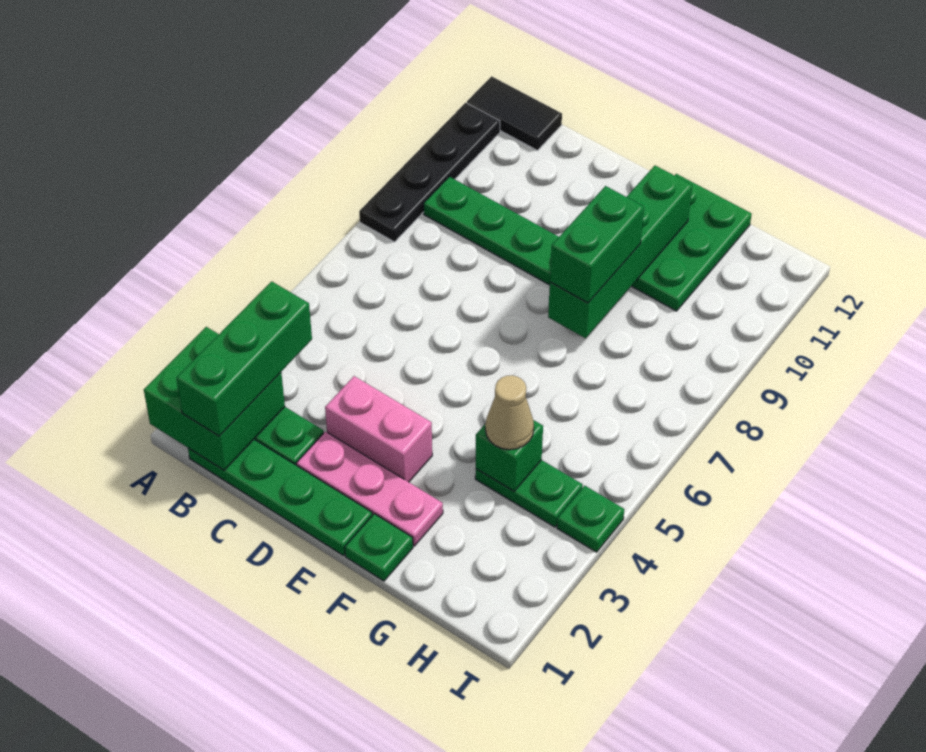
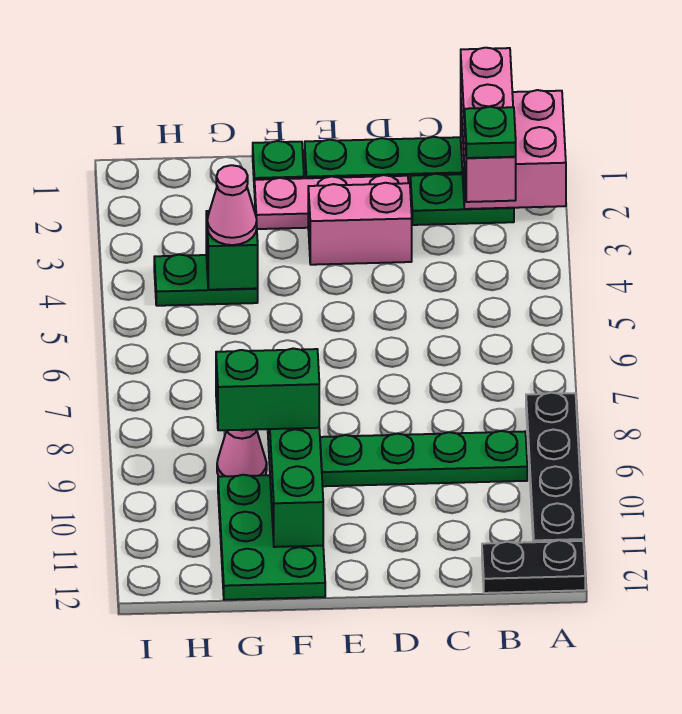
green 2x2 brick [144,327,285,470] -> pink 2x2 brick [461,90,566,209]
black 1x2 tile [467,76,562,151] -> black 1x2 plate [482,540,585,593]
green 1x3 brick [176,281,312,436] -> pink 1x3 brick [461,48,516,202]
green 1x2 brick [550,186,644,303] -> green 1x2 brick turned to [216,349,319,430]
tan 1x1 cone [485,375,534,450] -> pink 1x1 cone [207,165,257,245]
none -> pink 1x1 cone [217,429,267,477]
green 1x1 plate [557,486,624,552] -> green 1x1 plate moved to [464,107,516,158]

